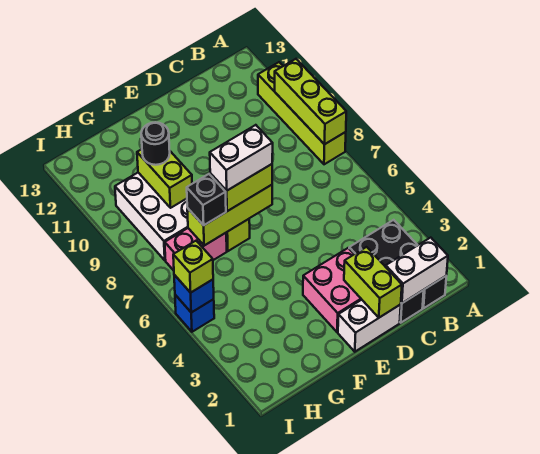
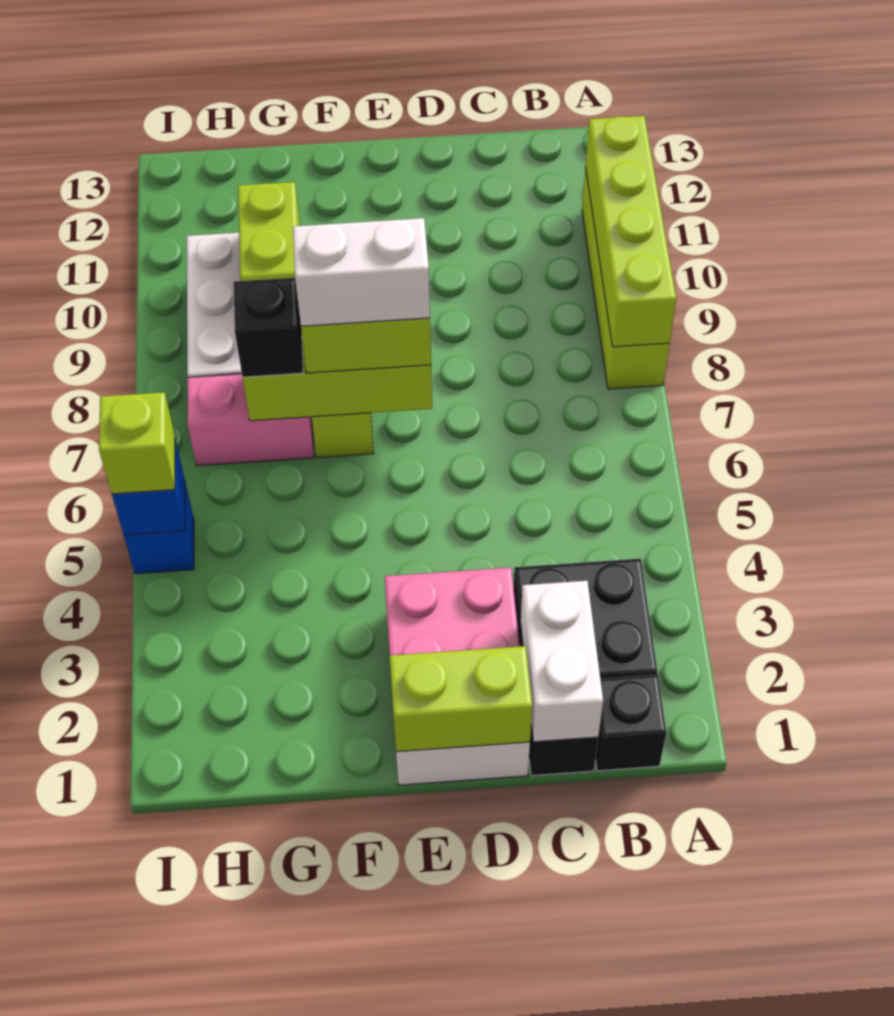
lime 1x3 brick [275,59,346,144] -> lime 1x4 brick [586,116,676,347]
white 1x2 brick [386,238,448,303] -> white 1x2 brick turned to [521,581,603,742]
lime 1x2 brick [344,247,402,318] -> lime 1x2 brick turned to [390,646,532,752]
black 1x1 round brick [141,122,170,165] -> none

